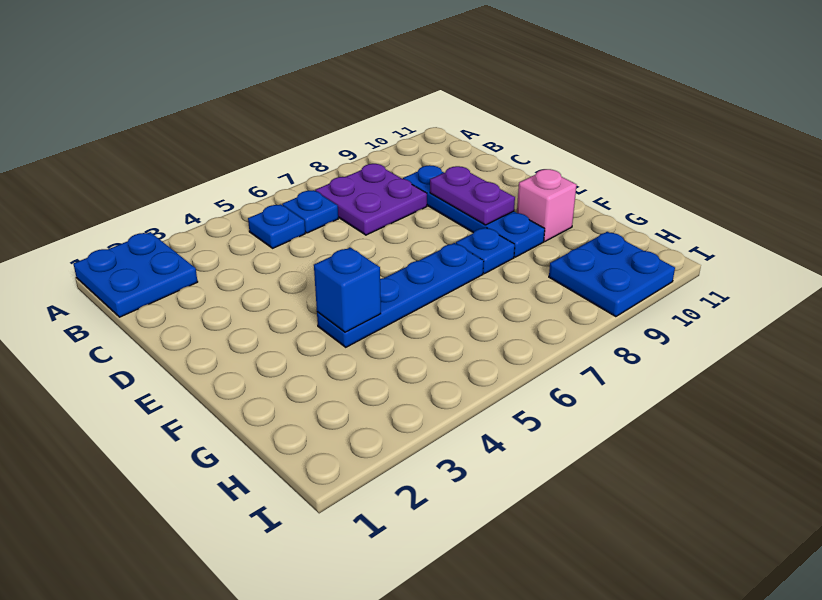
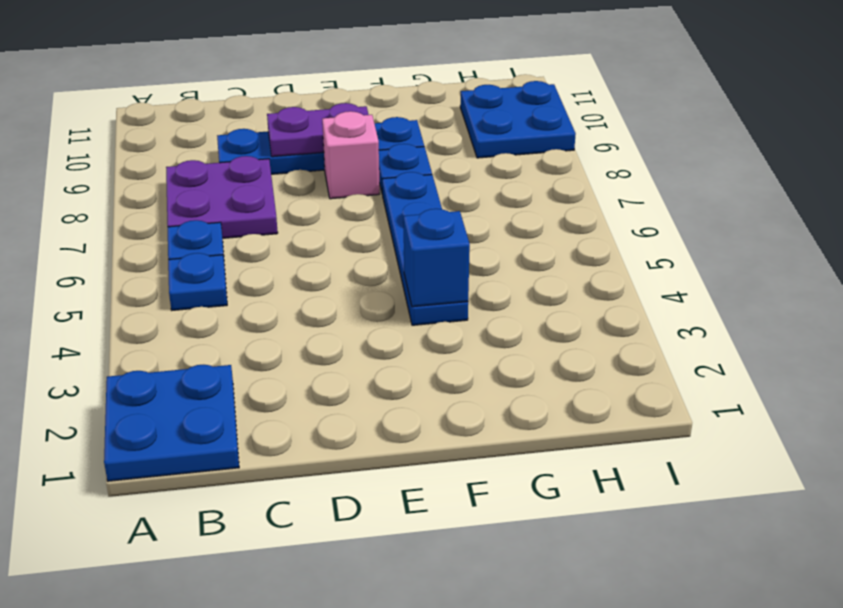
pink 1x1 brick [517,169,577,241] -> pink 1x1 brick moved to [322,111,380,199]

